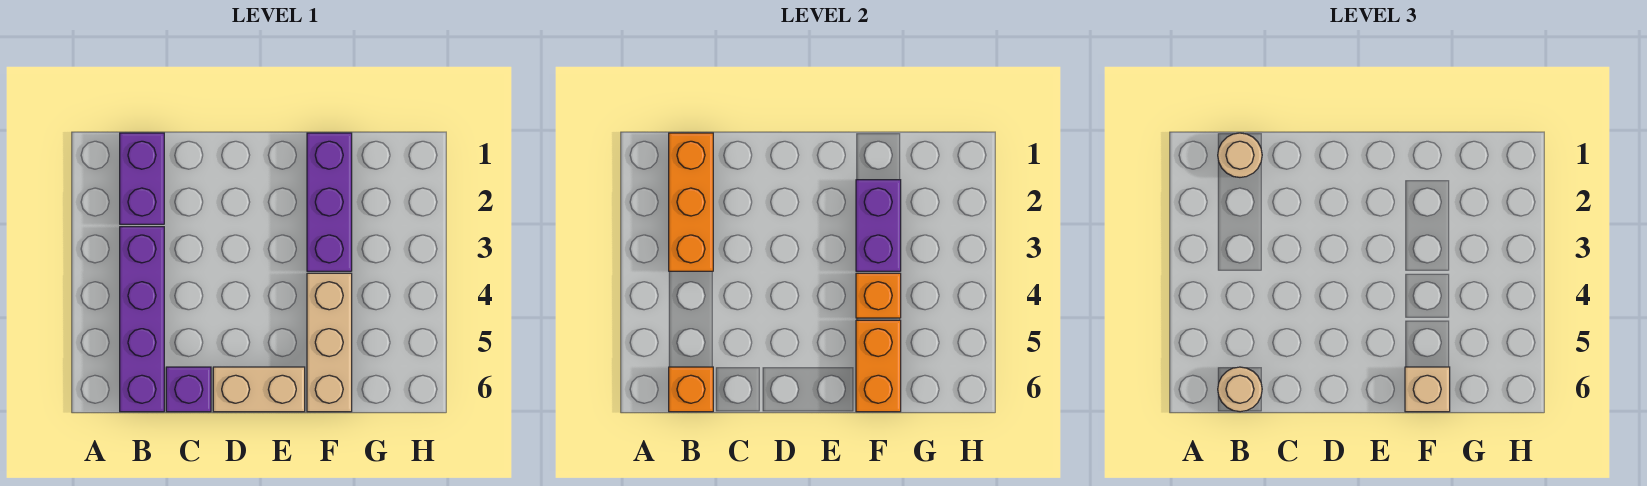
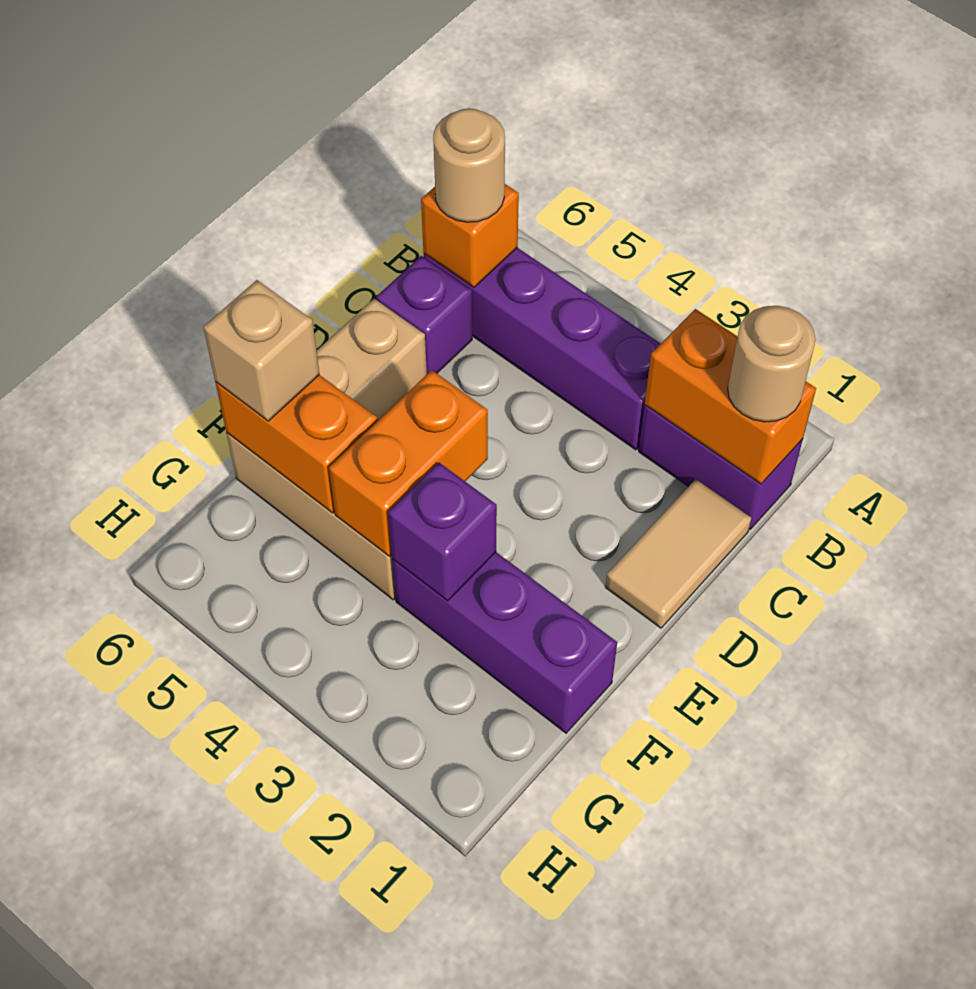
orange 1x3 brick [669,133,713,271] -> orange 1x2 brick [645,309,816,484]
none -> tan 1x2 tile [605,479,751,628]
purple 1x2 brick [856,180,901,271] -> purple 1x1 brick [388,463,497,601]
orange 1x1 brick [856,273,901,318] -> orange 1x2 brick [329,370,488,557]

